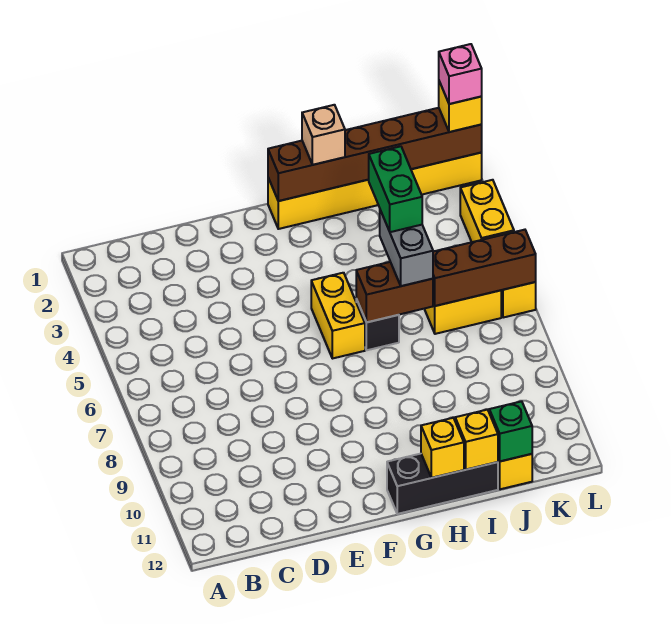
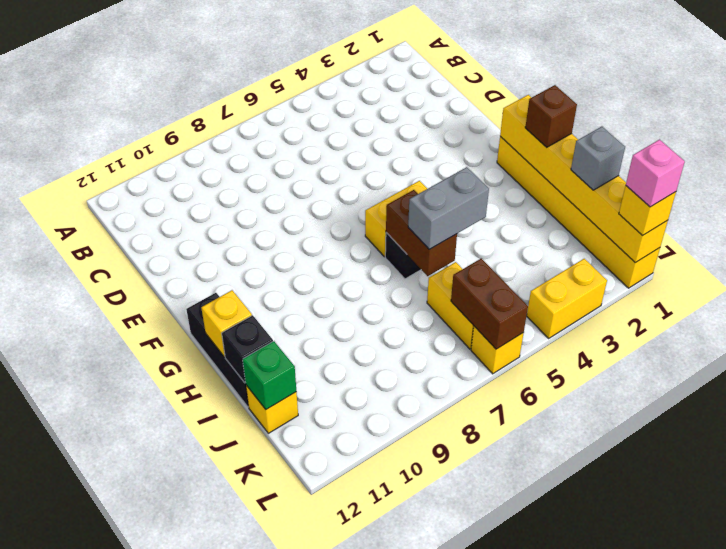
brown 1x6 brick [268,108,482,201] -> yellow 1x6 brick [500,95,668,263]
tan 1x1 brick [302,105,345,165] -> brown 1x1 brick [525,85,577,147]
green 1x2 brick [368,146,422,232] -> none
yellow 1x1 brick [455,410,498,470] -> black 1x1 brick [222,315,273,383]
none -> grey 1x1 brick [571,127,625,190]
brown 1x3 brick [433,230,536,306] -> brown 1x2 brick [451,259,528,349]

